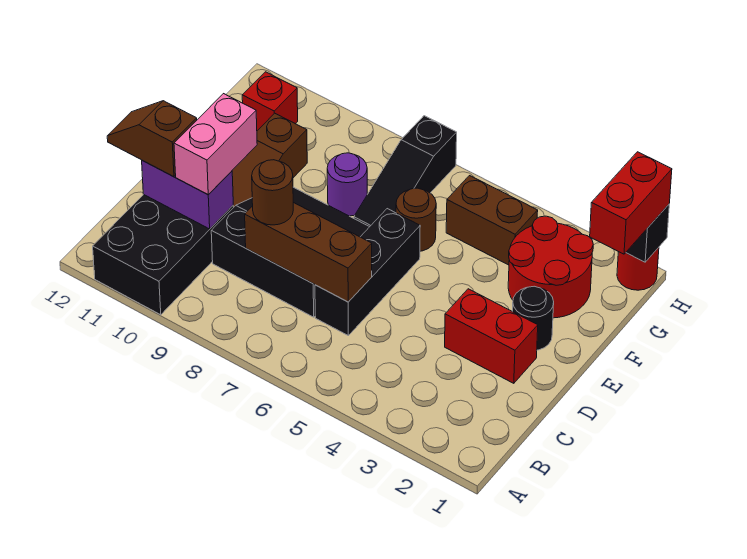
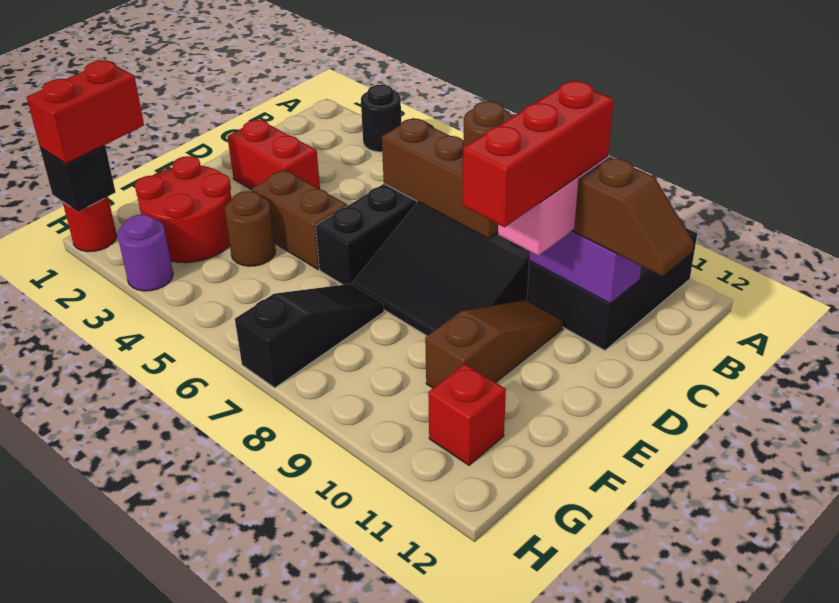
none -> red 1x3 brick [462,81,614,227]
black 1x1 round brick [512,286,554,350] -> black 1x1 round brick moved to [361,85,401,152]
brown 1x1 round brick [396,188,436,251] -> brown 1x1 round brick moved to [225,191,276,266]
purple 1x1 round brick [327,153,367,216] -> purple 1x1 round brick moved to [117,214,173,291]
brown 1x2 brick [446,176,538,265] -> brown 1x2 brick moved to [252,170,347,270]

